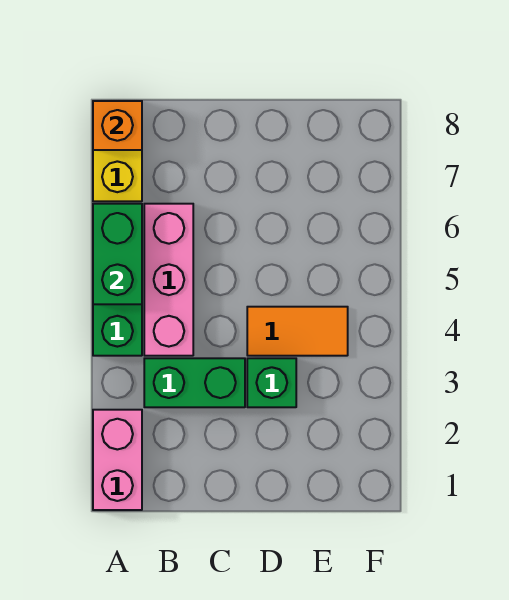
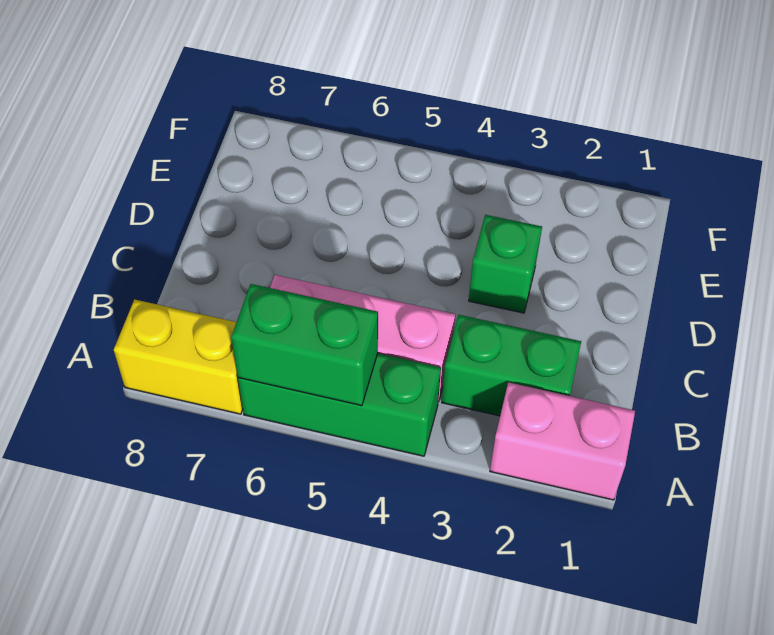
orange 1x1 brick [93,101,142,150] -> none
green 1x2 brick [144,358,245,407] -> green 1x2 brick turned to [442,315,581,416]
orange 1x2 tile [247,307,348,356] -> none

